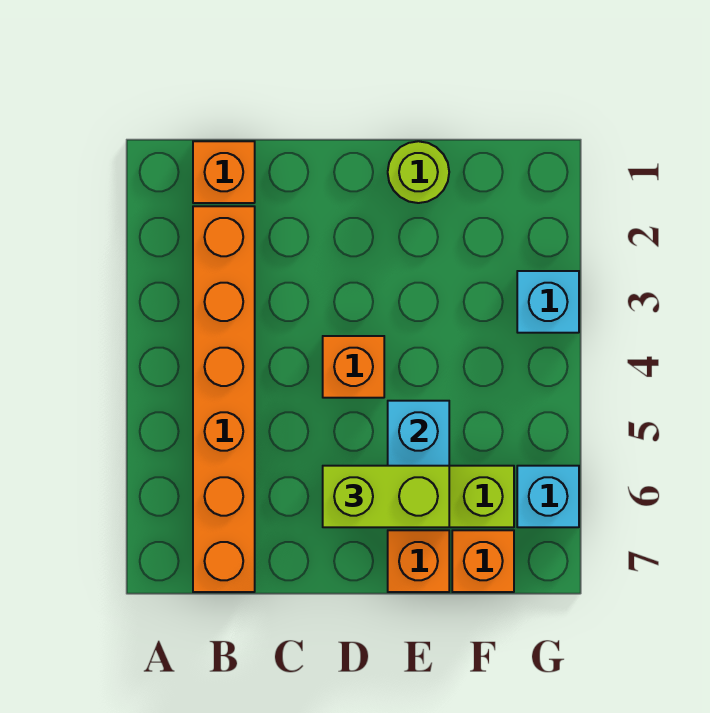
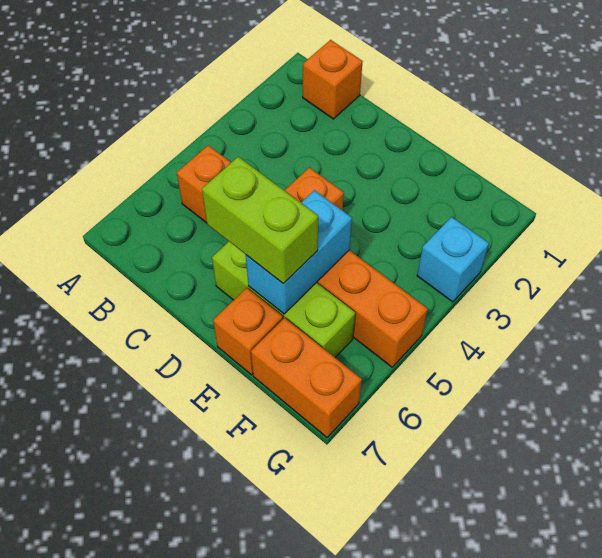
orange 1x6 brick [193,206,255,592] -> orange 1x6 brick turned to [177,145,428,367]
lime 1x1 round brick [388,141,449,203] -> none
orange 1x1 brick [452,530,514,592] -> orange 1x2 brick [251,318,362,437]
cyan 1x1 brick [517,466,579,527] -> none

